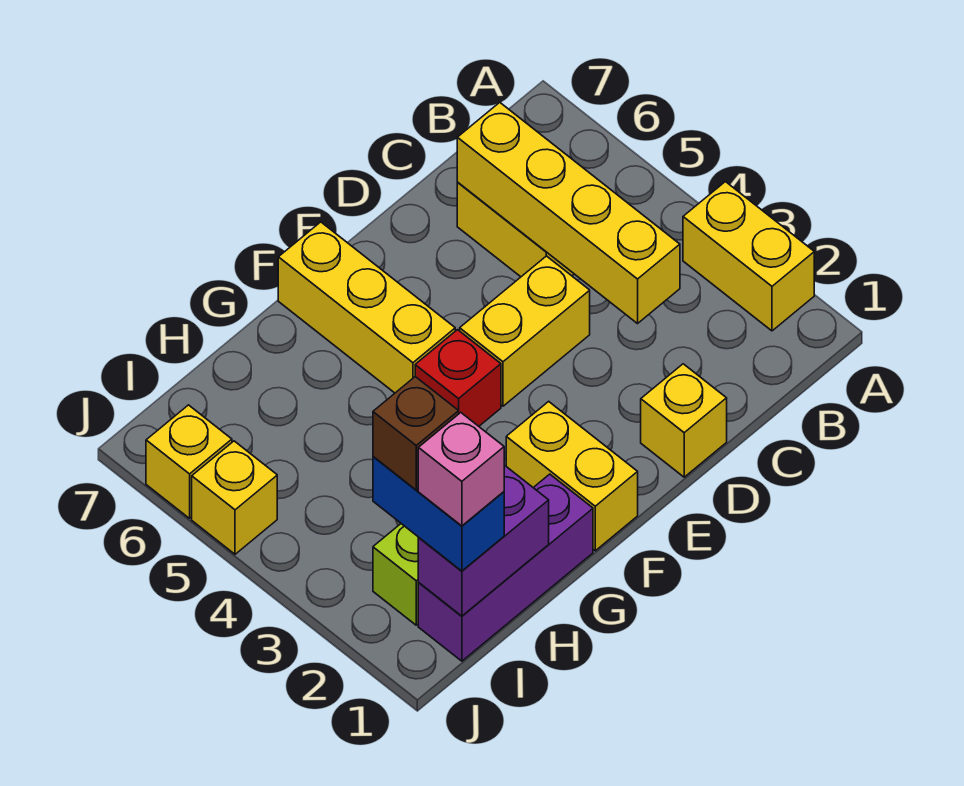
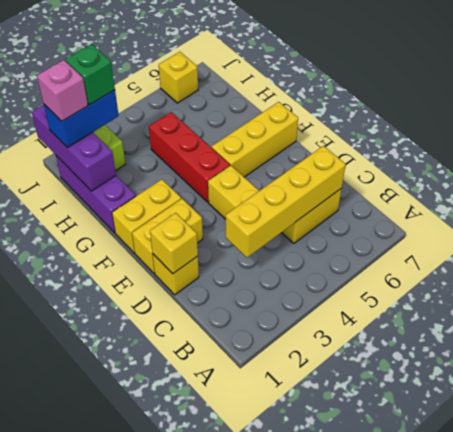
yellow 1x2 brick [683,182,814,331] -> yellow 1x2 brick moved to [132,199,203,274]
red 1x1 brick [415,330,501,426] -> red 1x3 brick [149,112,230,202]
purple 1x2 brick [418,466,549,616] -> purple 1x3 brick [32,105,116,191]
brown 1x1 brick [373,377,459,490] -> green 1x1 brick [65,44,115,105]
yellow 1x1 brick [192,441,277,554] -> yellow 1x1 brick moved to [150,213,198,274]

